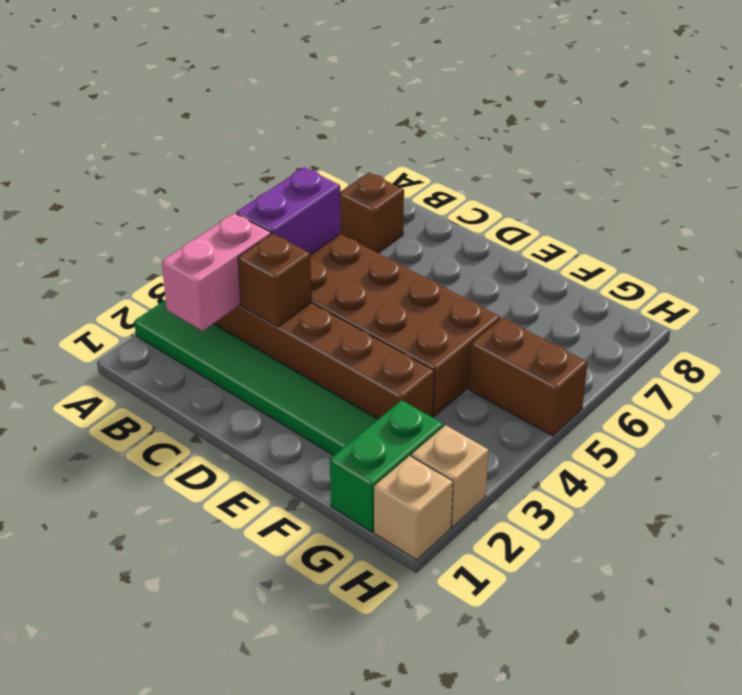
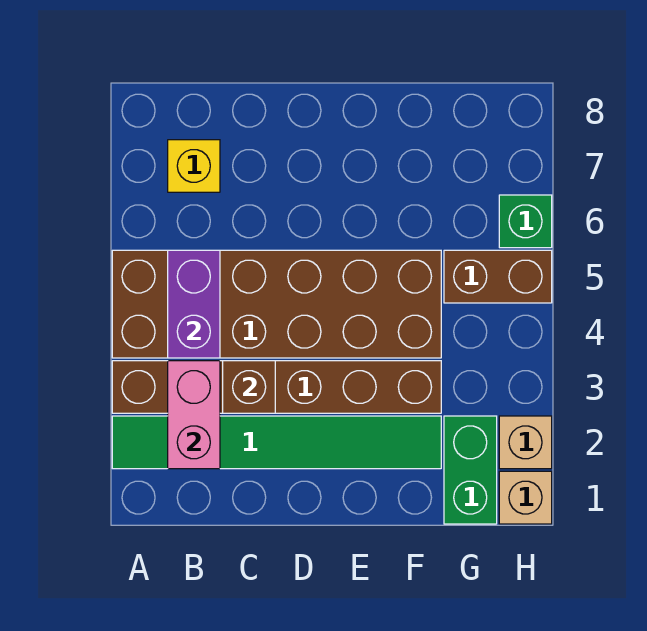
brown 1x1 brick [340,173,404,253] -> yellow 1x1 brick [168,140,220,192]
none -> green 1x1 brick [499,195,552,248]

